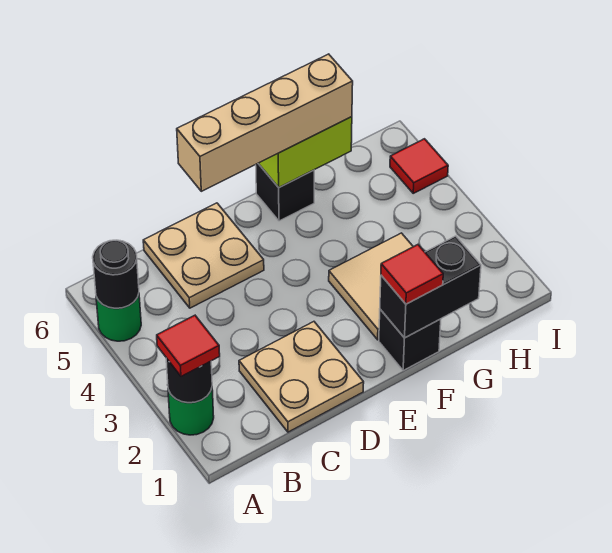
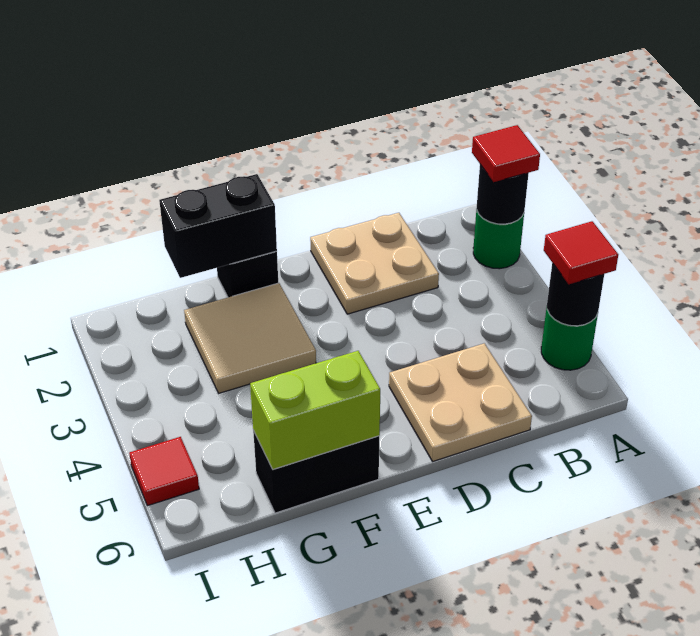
tan 1x4 brick [177,54,353,191] -> none
red 1x1 tile [381,245,443,304] -> red 1x1 tile moved to [544,221,618,284]
black 1x1 brick [256,164,314,221] -> black 1x2 brick [253,431,379,513]

